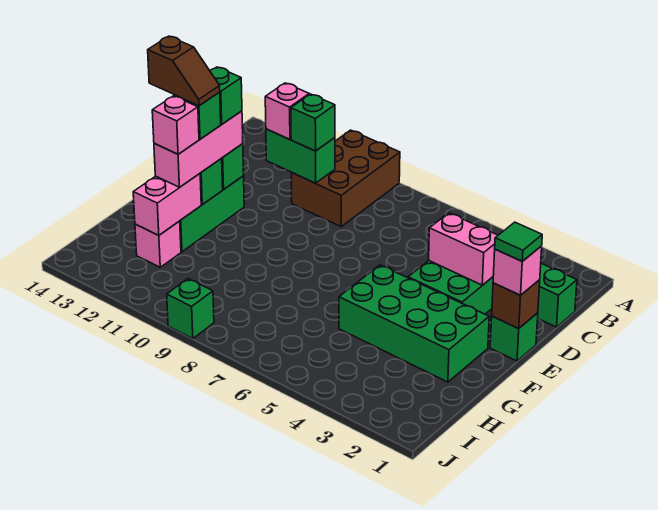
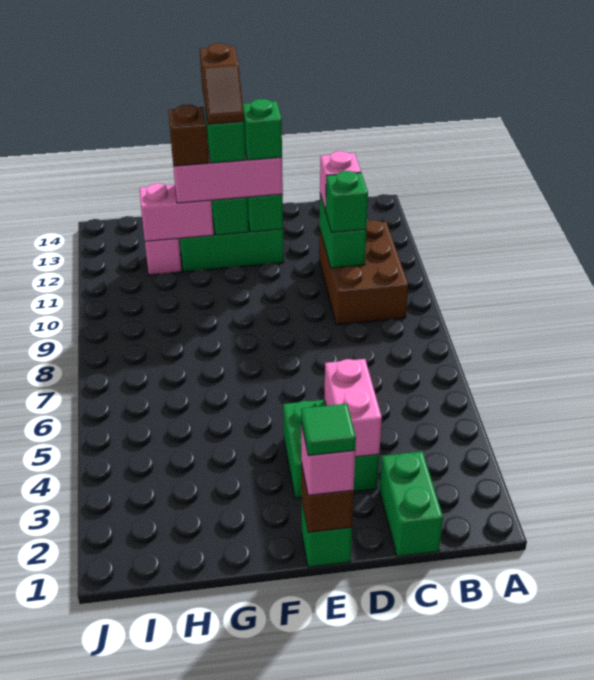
brown 2x3 brick [292,130,400,227] -> brown 2x3 brick turned to [319,220,408,325]
green 2x4 brick [339,265,489,382] -> none
pink 1x1 brick [152,96,199,154] -> brown 1x1 brick [168,105,209,166]
green 1x1 brick [167,279,214,339] -> none

